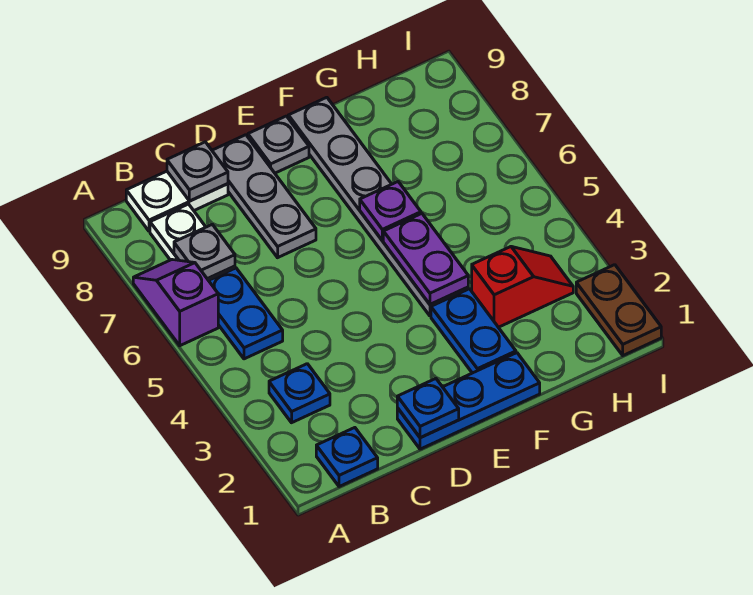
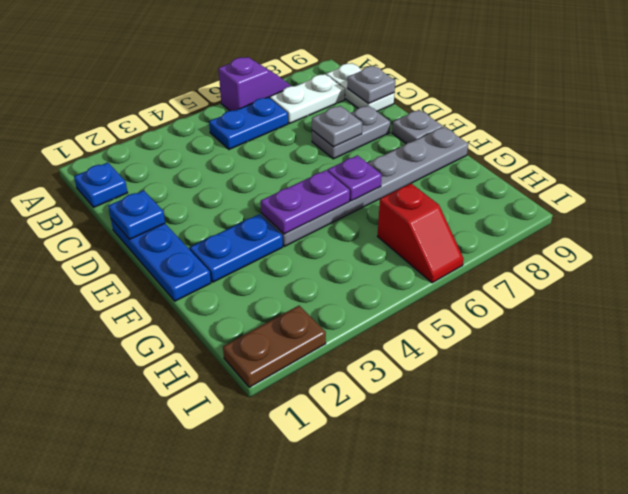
blue 1x1 plate [269,364,330,423] -> none
grey 1x1 plate [174,224,235,279] -> grey 1x1 plate moved to [312,106,362,147]
grey 1x3 plate [212,135,316,258] -> grey 1x2 plate [312,106,390,159]
red 1x2 slope [472,247,573,327] -> red 1x2 slope moved to [378,184,464,283]

